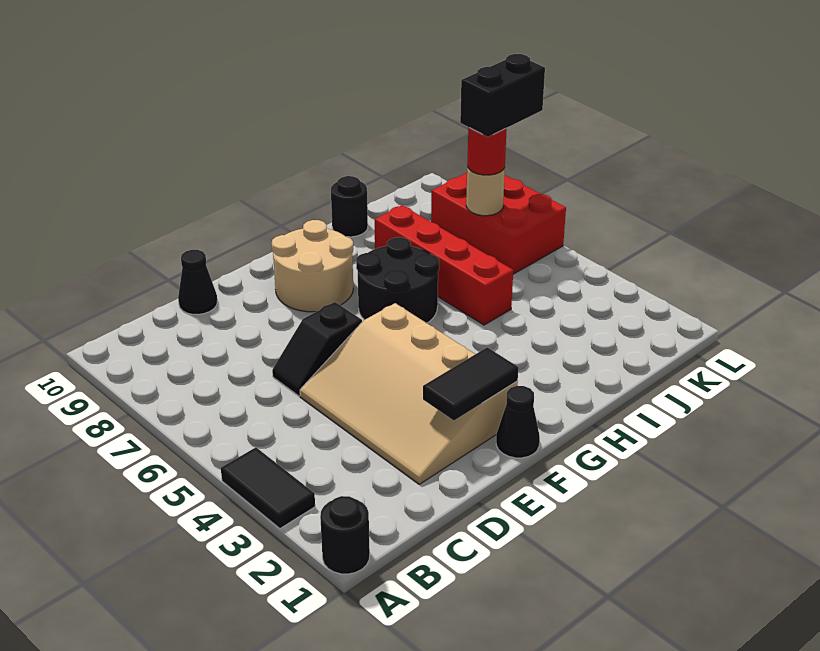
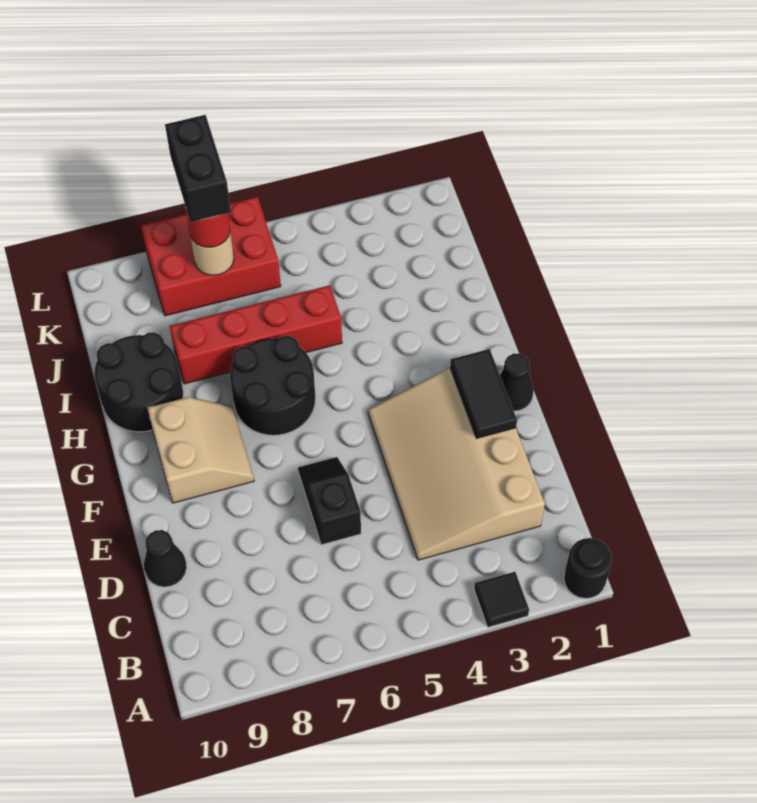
black 1x2 tile [221,447,315,529] -> black 1x1 tile [474,572,529,627]
tan 3x4 slope [300,303,518,484] -> tan 3x4 slope turned to [368,368,545,560]
black 1x2 slope [272,302,362,396] -> black 1x2 slope turned to [298,457,361,545]
tan 2x2 round brick [272,220,353,312] -> tan 2x2 slope [148,397,254,503]
black 1x1 round brick [331,176,368,237] -> black 2x2 round brick [94,333,183,432]

